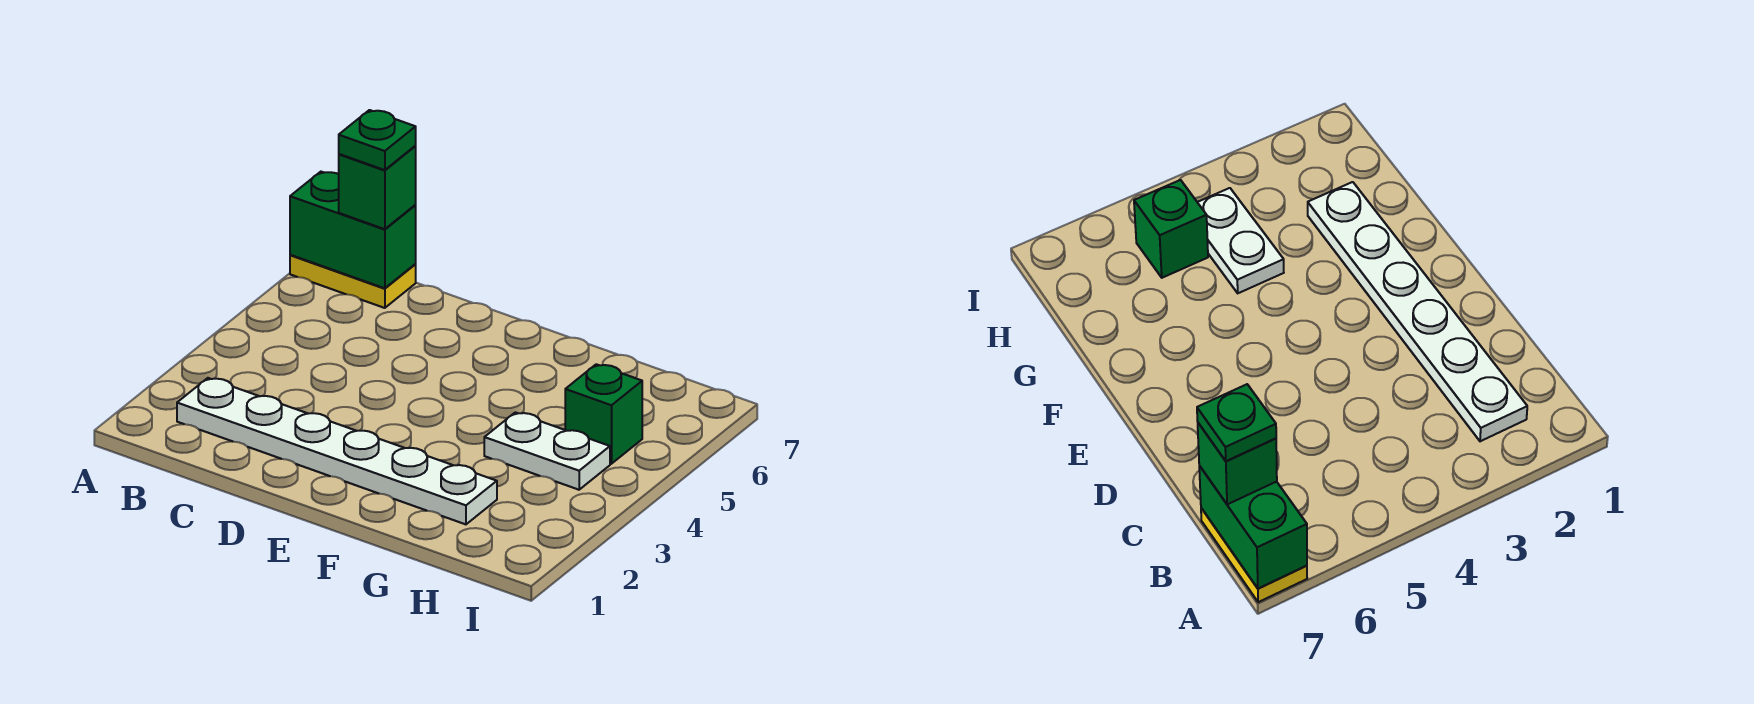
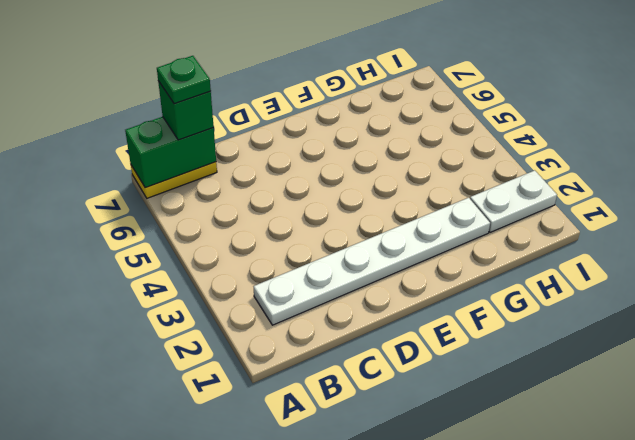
white 1x2 plate [484,412,610,490] -> white 1x2 plate moved to [470,170,557,232]
green 1x1 brick [565,364,642,464] -> none

